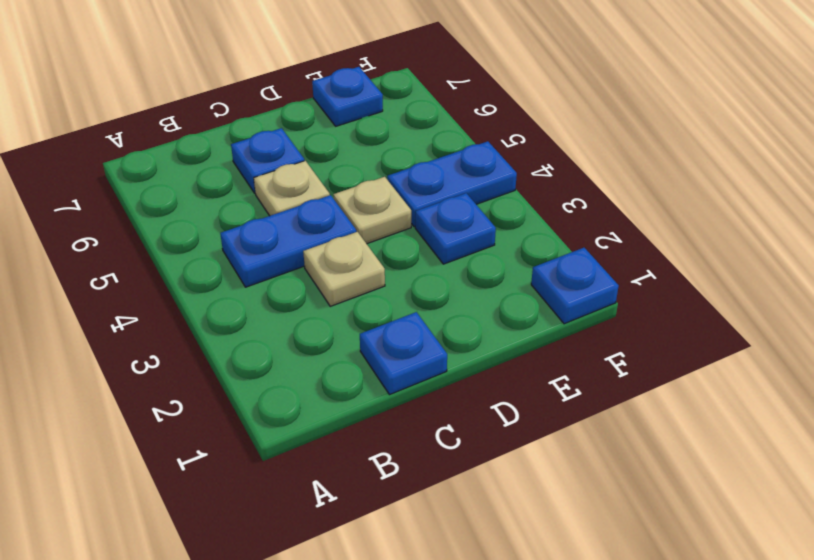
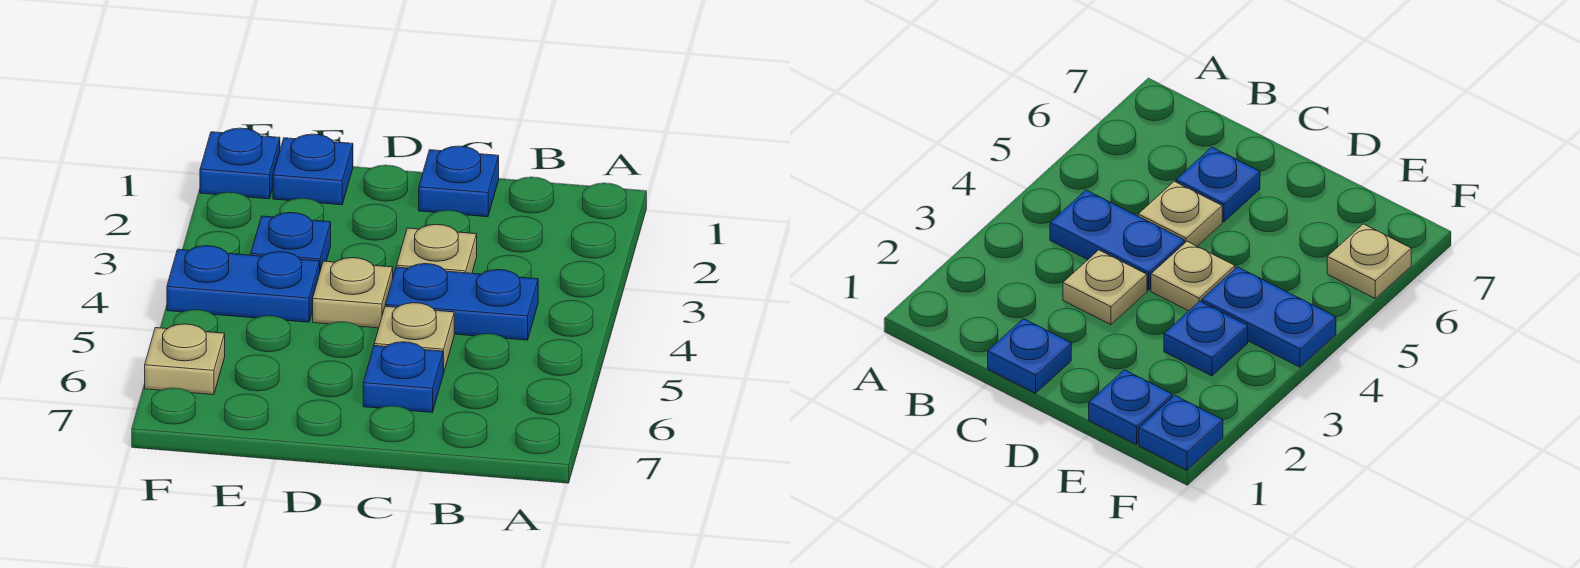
blue 1x1 plate [312,67,383,126] -> blue 1x1 plate moved to [273,134,353,205]
none -> tan 1x1 plate [145,324,225,395]

